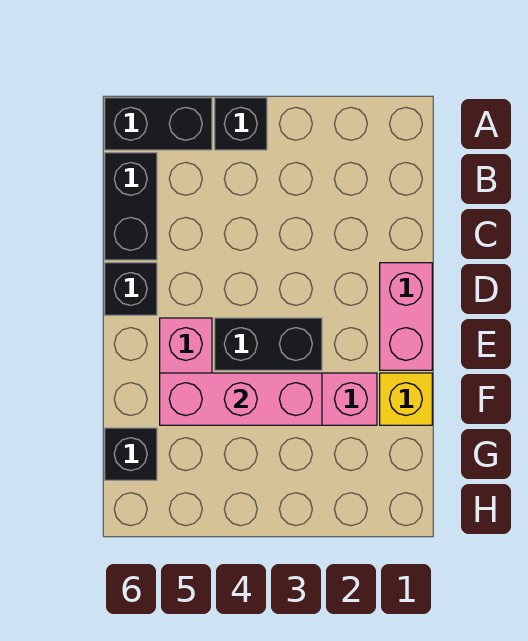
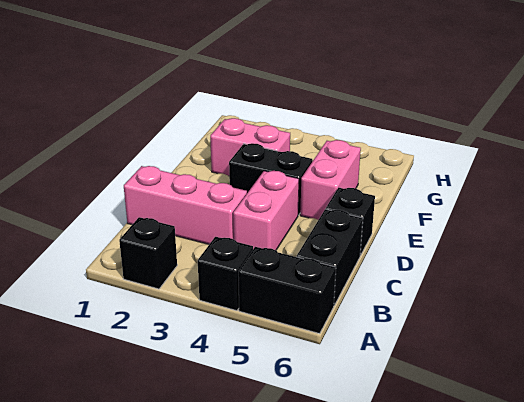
pink 1x2 brick [380,263,432,370] -> pink 1x2 brick moved to [233,171,299,250]
yellow 1x1 brick [380,373,432,425] -> none
pink 1x3 brick [160,373,322,425] -> pink 1x3 brick moved to [124,166,247,244]
black 1x1 brick [105,428,157,480] -> black 1x1 brick moved to [119,217,177,289]

